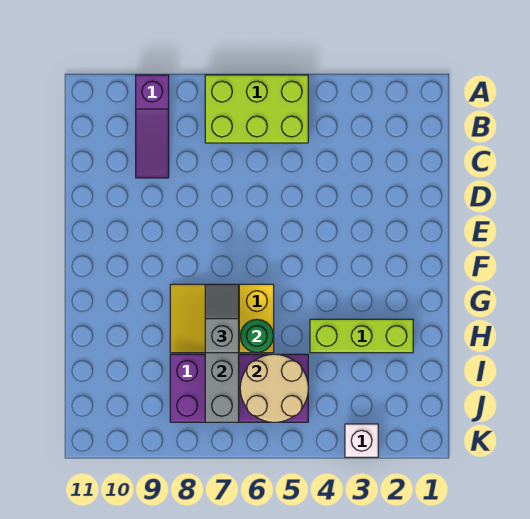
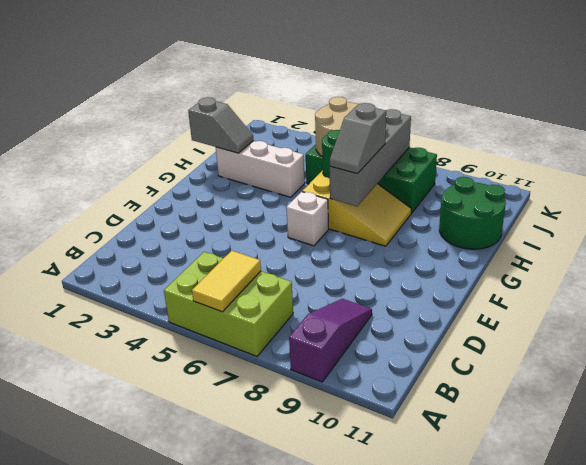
none -> yellow 1x2 tile [192,251,261,312]
none -> grey 1x2 slope [188,97,253,153]
lime 1x3 brick [310,319,413,353] -> white 1x3 brick [216,141,305,197]
none -> green 2x2 round brick [439,177,506,249]
purple 2x4 brick [170,354,308,422] -> green 2x4 brick [305,144,437,213]
white 1x1 brick [345,424,378,457] -> white 1x1 brick moved to [286,192,328,246]

